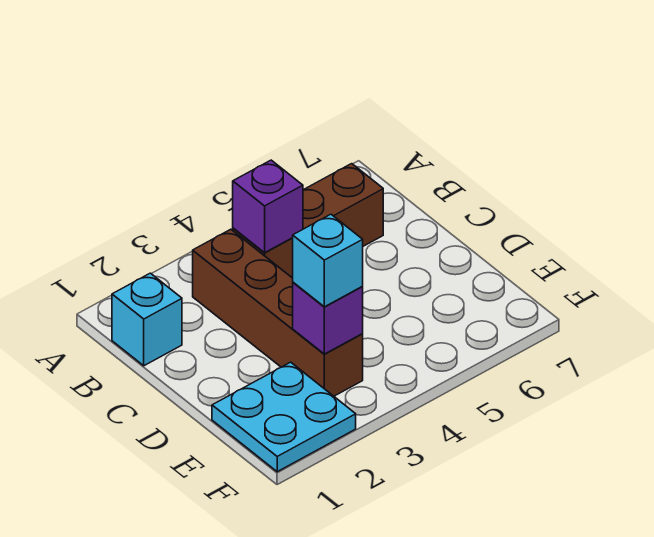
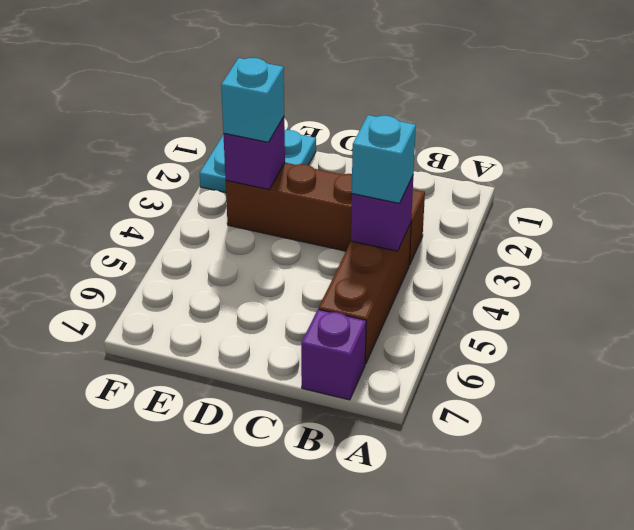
cyan 1x1 brick [112,273,182,366] -> cyan 1x1 brick moved to [352,115,416,203]
none -> purple 1x1 brick [301,309,366,400]

